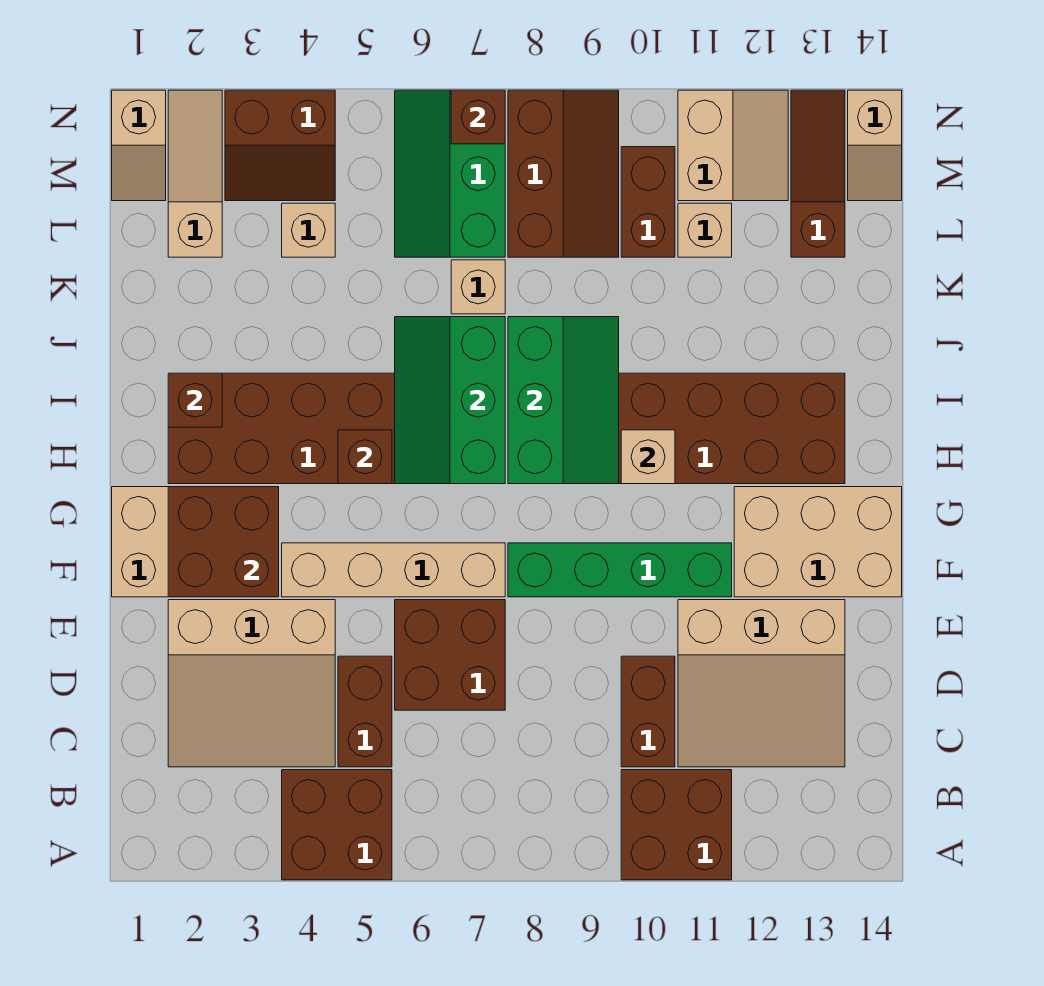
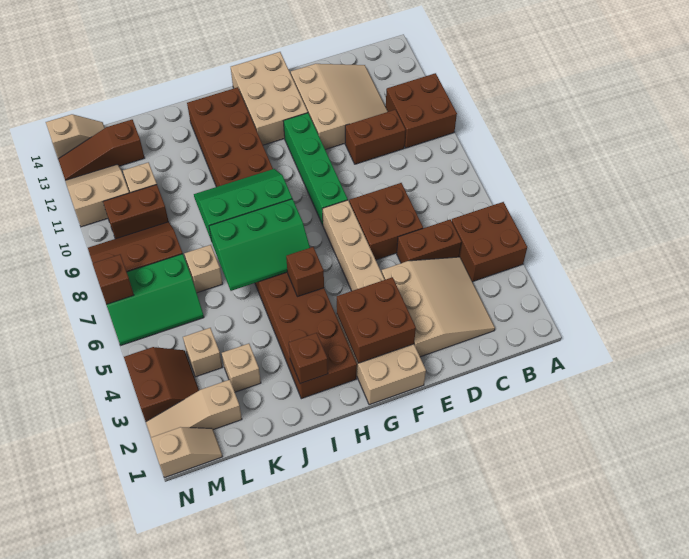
tan 1x1 brick [621,430,675,484] -> tan 1x1 brick moved to [222,344,261,392]

